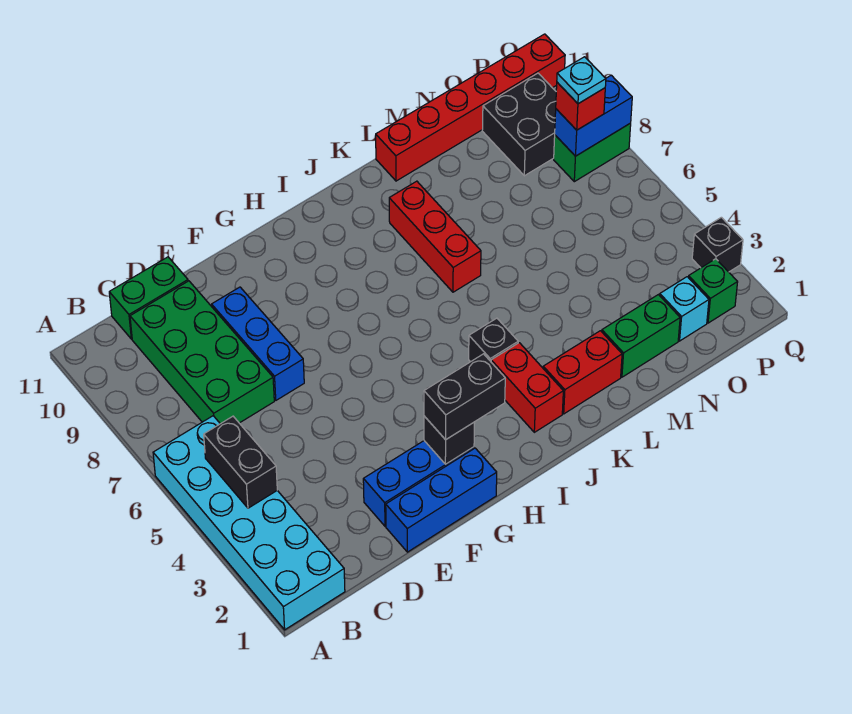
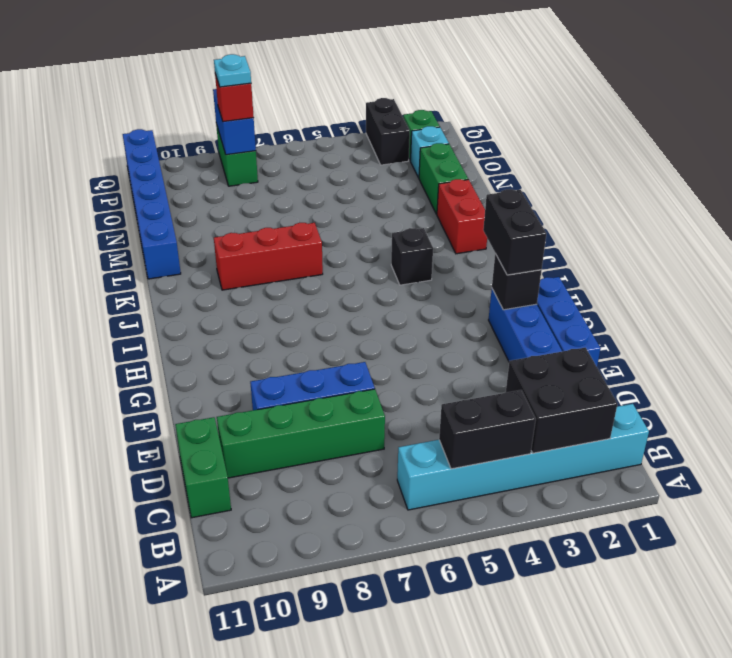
cyan 2x6 brick [153,416,345,630] -> cyan 1x6 brick [397,404,649,510]
green 2x4 brick [130,281,274,424] -> green 1x4 brick [217,389,385,478]
red 1x2 brick [491,343,563,432] -> none
red 1x6 brick [376,34,565,181] -> blue 1x6 brick [123,129,181,279]
black 2x2 brick [482,73,556,176] -> black 2x2 brick moved to [506,348,617,453]
black 1x1 brick [692,217,743,272] -> black 1x2 brick [366,98,410,165]

